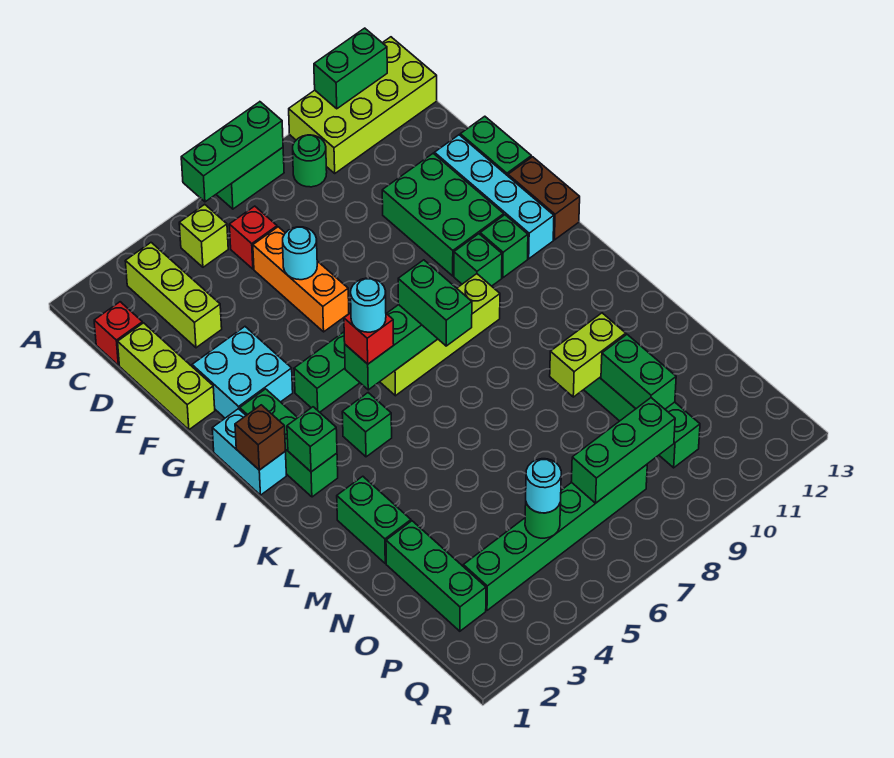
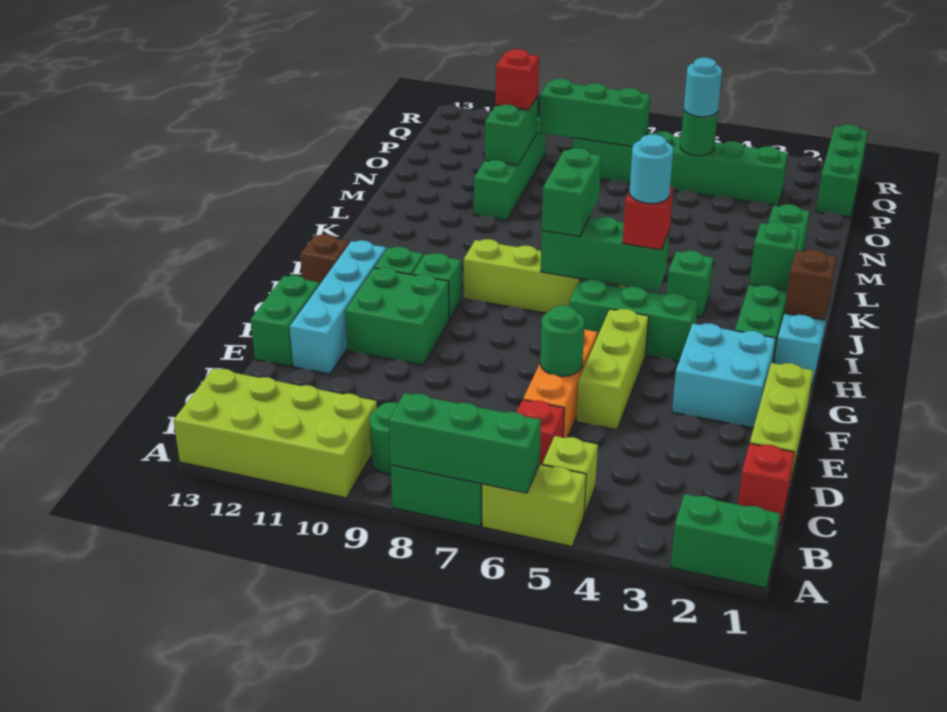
green 1x2 brick [314,28,387,109] -> green 1x2 brick moved to [671,494,780,588]
lime 1x3 brick [125,243,222,348] -> lime 1x3 brick moved to [577,309,649,430]
cyan 1x1 round brick [283,227,317,280] -> green 1x1 round brick [540,305,584,376]
green 2x3 brick [382,153,504,276] -> green 2x2 brick [345,267,449,365]
brown 1x2 brick [508,157,580,240] -> brown 1x1 brick [300,234,349,284]
lime 1x2 brick [550,313,626,397] -> lime 1x2 brick moved to [482,465,586,546]
green 1x3 brick [386,521,486,631] -> green 1x3 brick moved to [816,124,868,217]
none -> red 1x1 brick [496,49,539,110]

